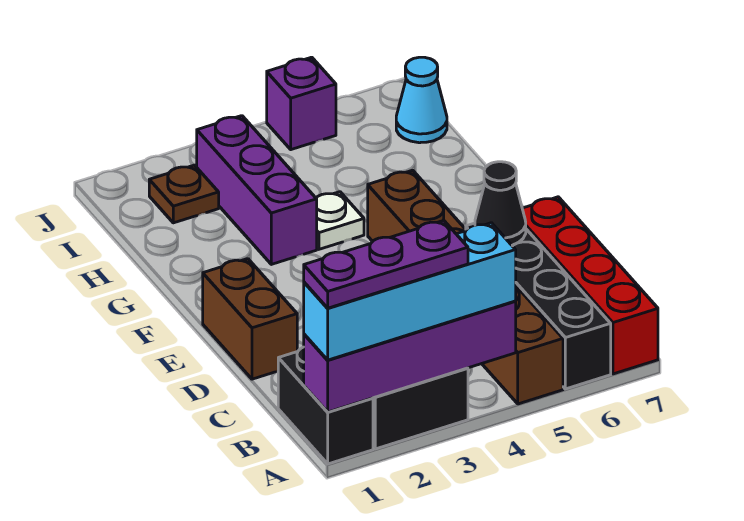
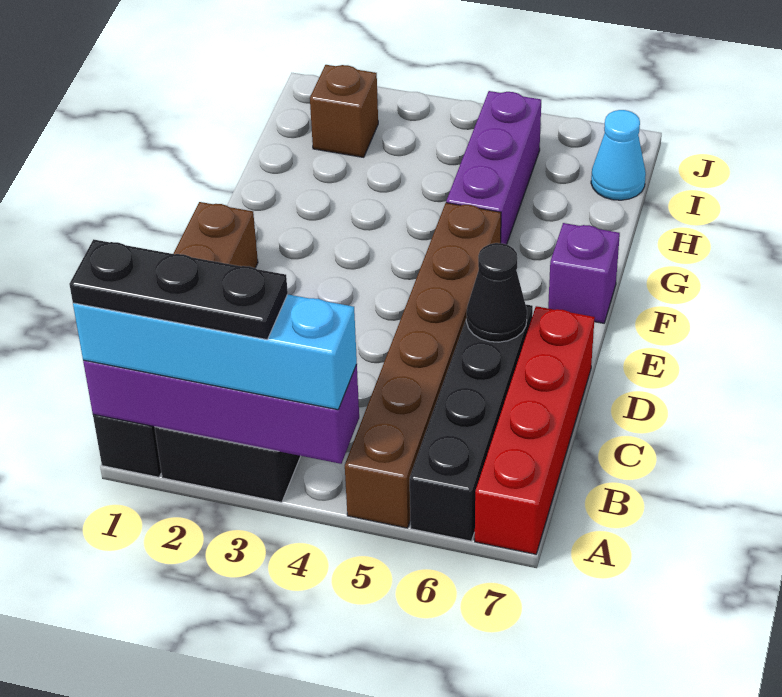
purple 1x3 plate [304,220,468,308] -> black 1x3 plate [69,239,288,340]
purple 1x3 brick [197,116,317,264] -> purple 1x3 brick moved to [446,91,541,245]
white 1x1 plate [316,192,364,249] -> none
brown 1x1 plate [149,165,219,223] -> brown 1x1 brick [310,65,378,157]
purple 1x1 brick [267,57,336,150] -> purple 1x1 brick moved to [548,223,620,323]

